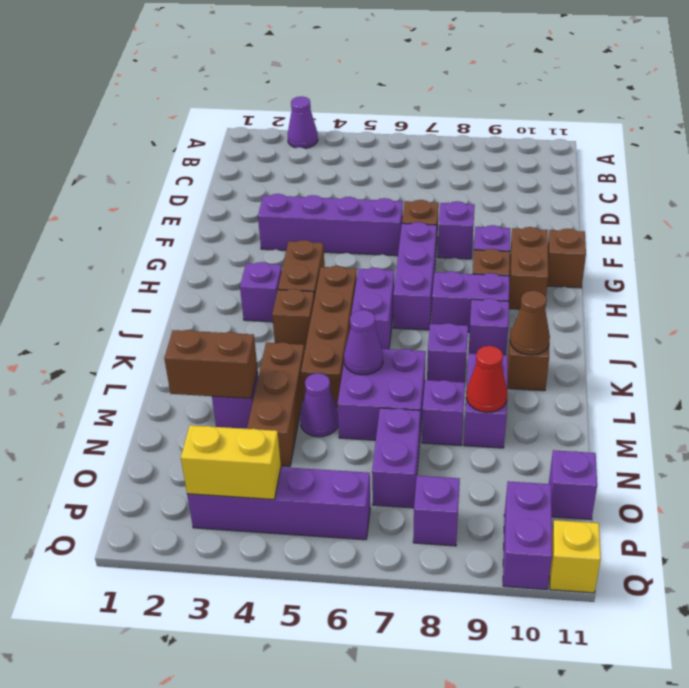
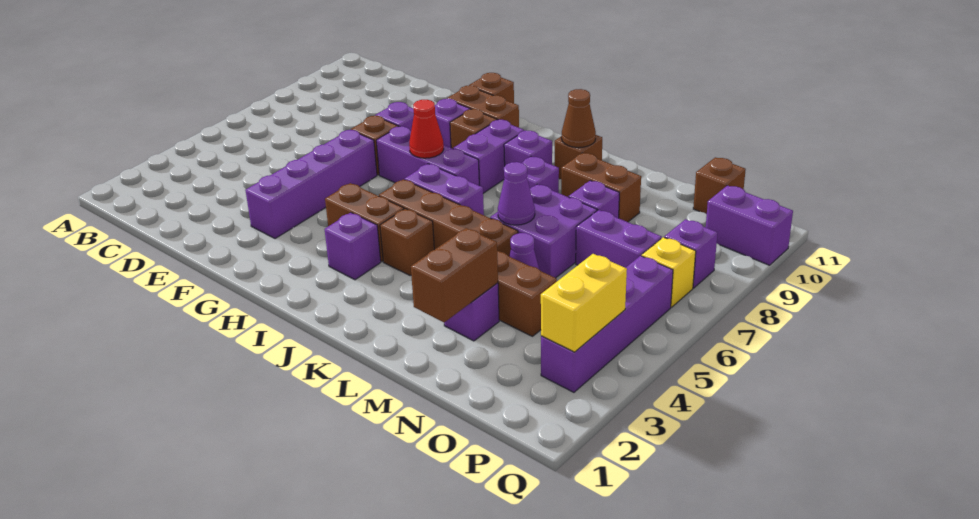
purple 1x1 cone [288,96,318,148] -> none
purple 1x2 brick [464,354,508,448] -> brown 1x2 brick [561,153,641,222]
red 1x1 cone [466,346,508,412] -> red 1x1 cone moved to [409,100,444,158]
purple 1x1 brick [549,450,597,520] -> brown 1x1 brick [693,157,746,214]
yellow 1x1 brick [550,520,601,593] -> yellow 1x1 brick moved to [642,237,696,307]

